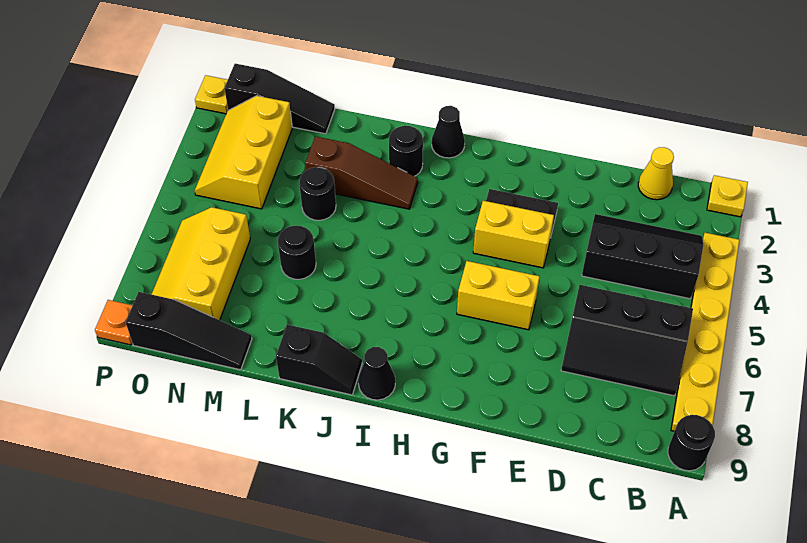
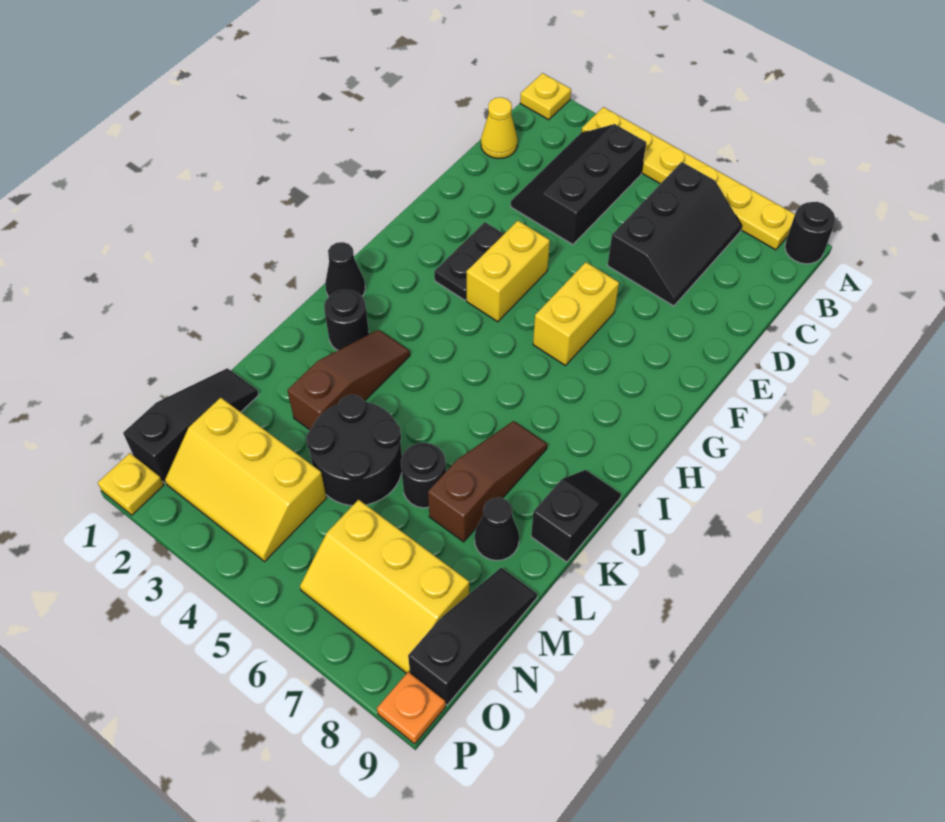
black 1x1 cone [358,347,395,400] -> black 1x1 cone moved to [475,497,519,561]
none -> brown 1x3 slope [428,421,547,542]
black 1x1 round brick [299,167,336,220] -> black 2x2 round brick [306,395,402,506]

